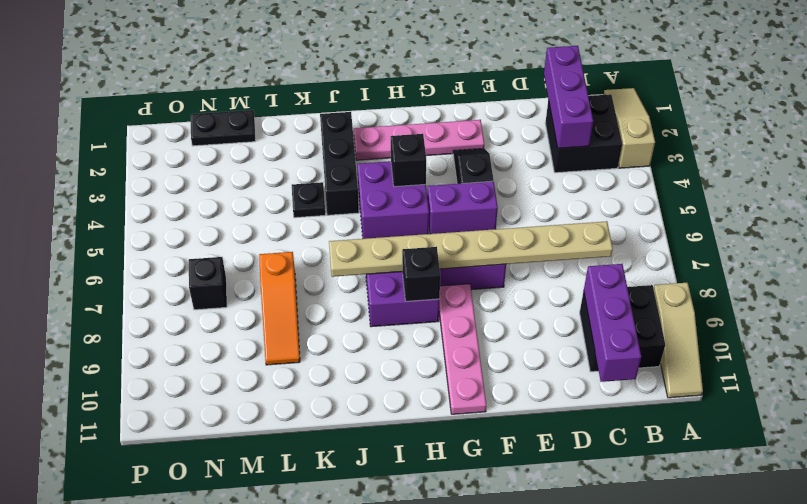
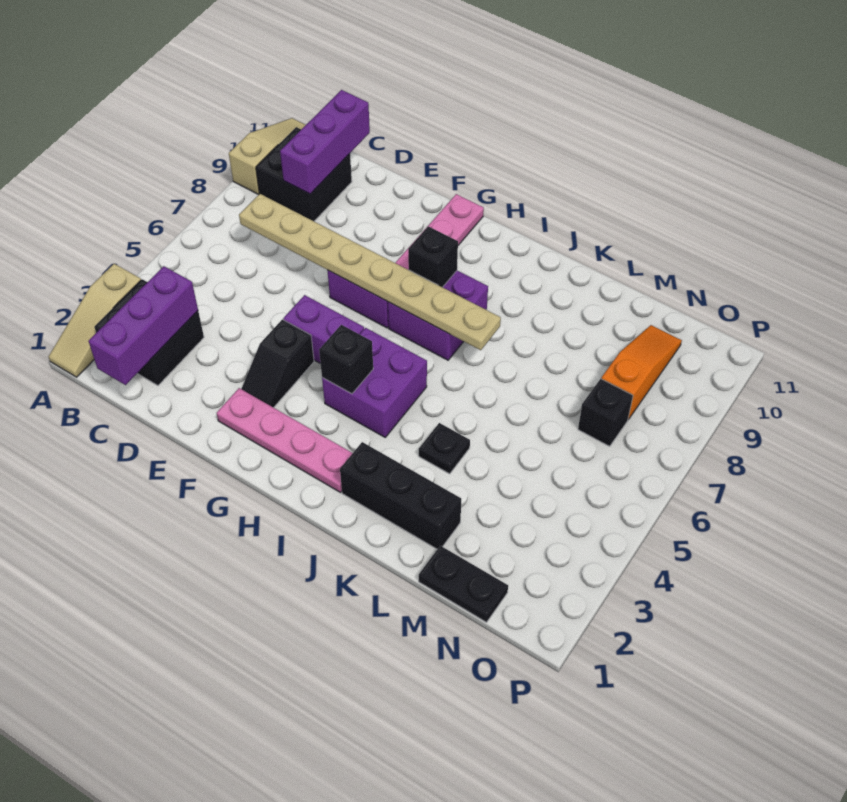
black 1x3 brick [320,112,359,215] -> black 1x3 brick turned to [340,442,461,549]
orange 1x3 slope [259,252,300,365] -> orange 1x3 slope moved to [601,325,682,420]

